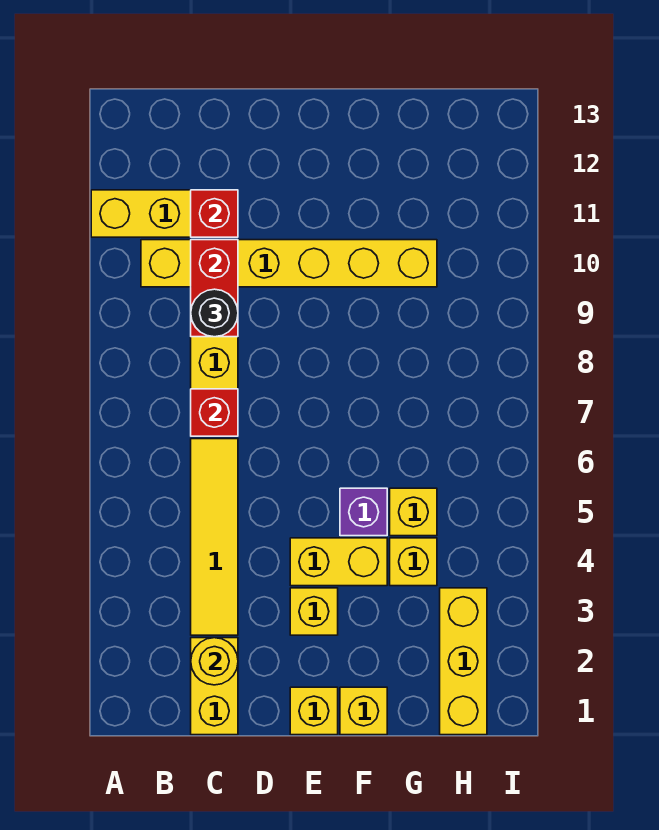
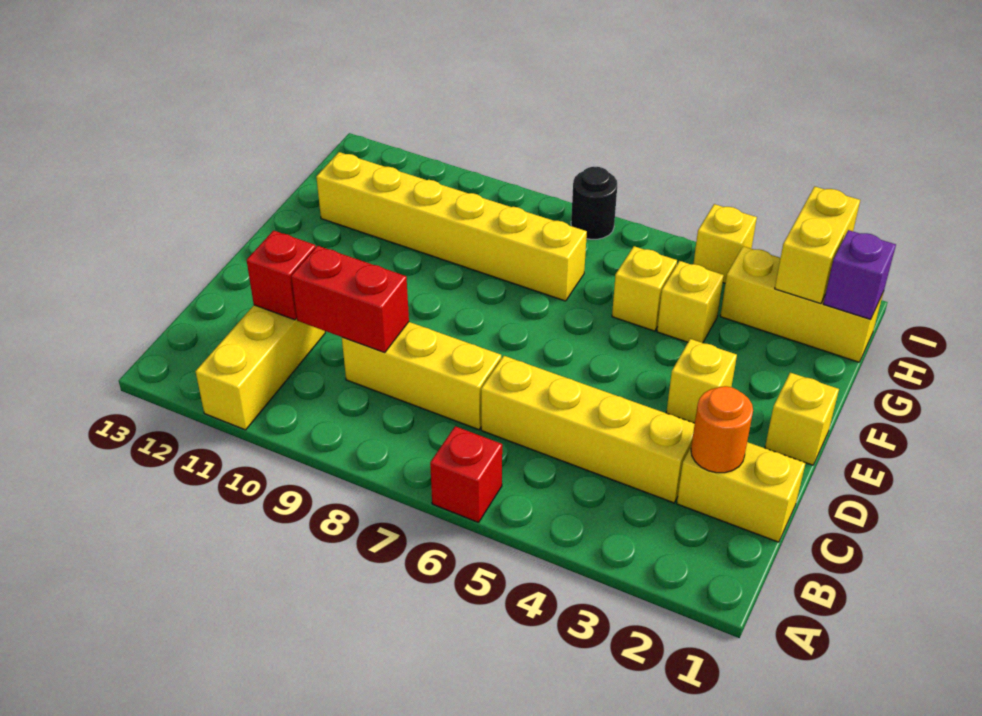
yellow 1x6 brick [141,240,437,287] -> yellow 1x6 brick turned to [316,152,587,301]
yellow 1x1 round brick [191,638,238,685] -> orange 1x1 round brick [691,386,753,473]
yellow 1x4 tile [191,439,238,635] -> yellow 1x4 brick [481,356,695,503]
red 1x1 brick [191,389,238,436] -> red 1x1 brick moved to [430,426,502,523]
black 1x1 round brick [191,289,238,337] -> black 1x1 round brick moved to [571,167,617,239]
yellow 1x2 brick [290,538,387,586] -> yellow 1x2 brick moved to [775,186,860,304]
yellow 1x1 brick [340,687,387,735] -> yellow 1x1 brick moved to [693,204,757,283]
purple 1x1 brick [340,488,387,536] -> purple 1x1 brick moved to [824,230,896,319]

